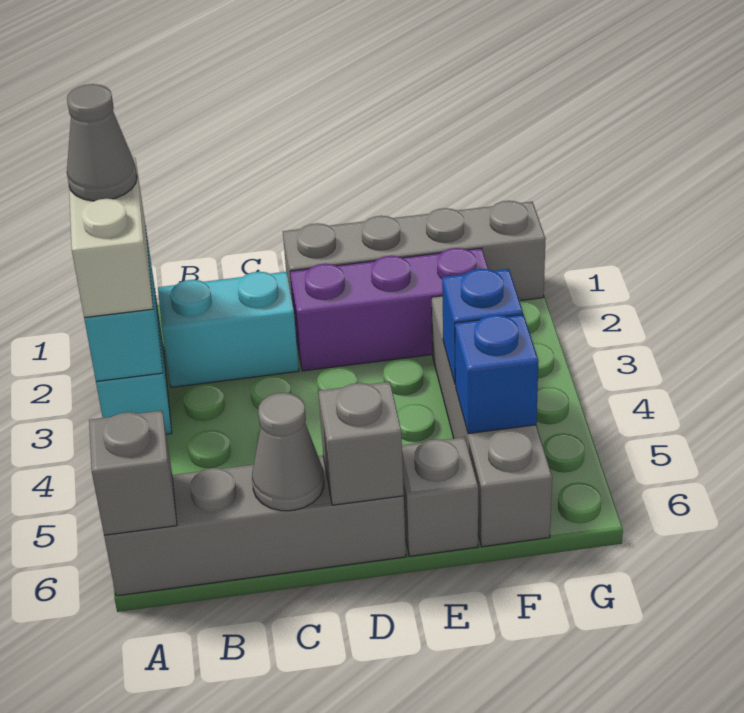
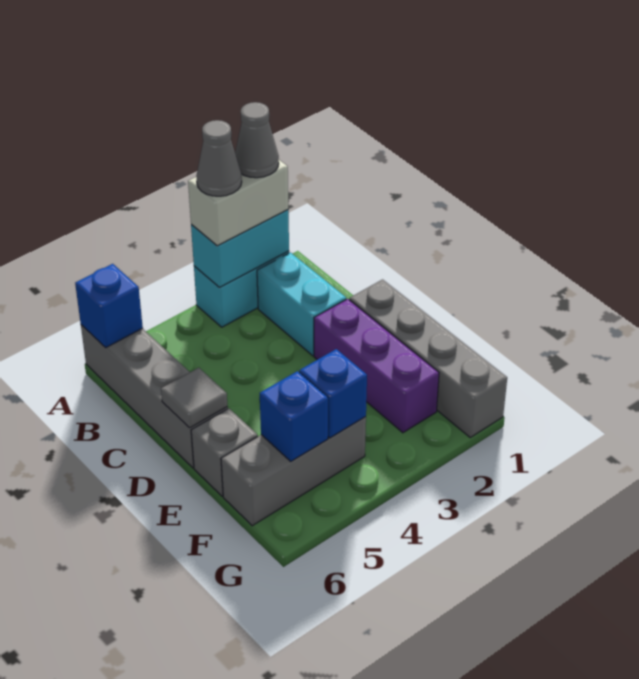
grey 1x1 brick [89,411,177,535] -> blue 1x1 brick [75,264,143,348]
grey 1x1 cone [252,393,324,511] -> grey 1x1 cone moved to [196,120,242,196]
grey 1x1 brick [318,382,404,505] -> grey 1x1 tile [161,368,227,428]
grey 1x4 brick [432,296,552,547] -> grey 1x3 brick [221,417,366,526]

